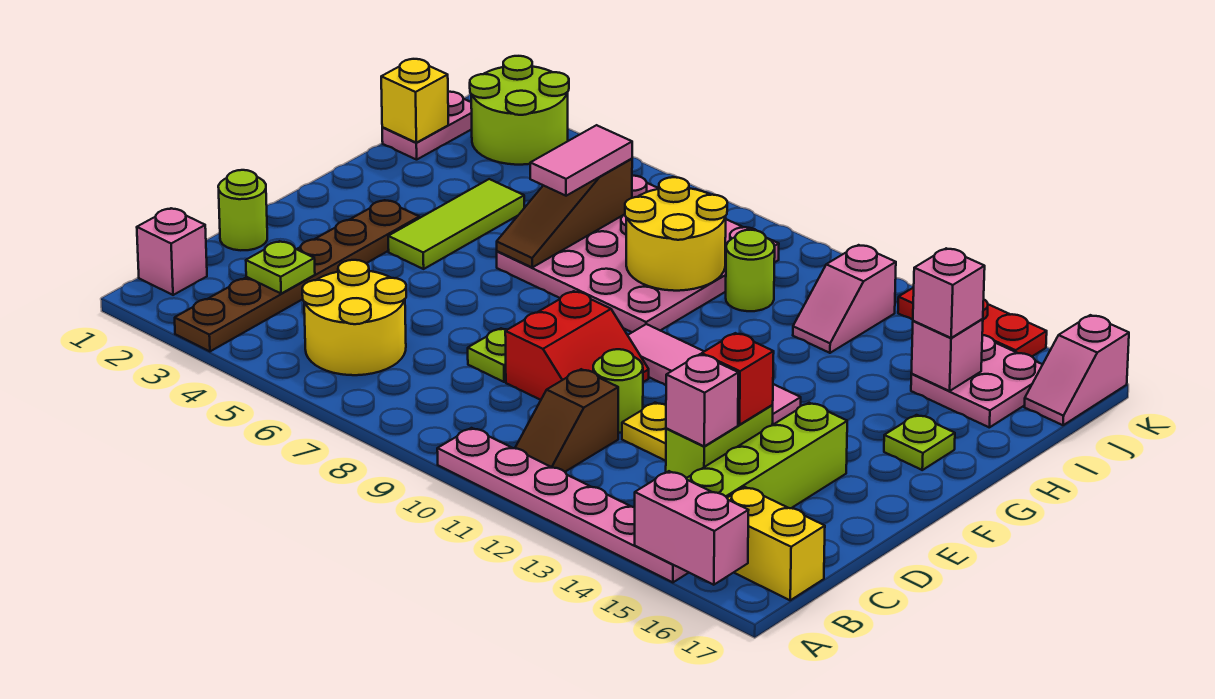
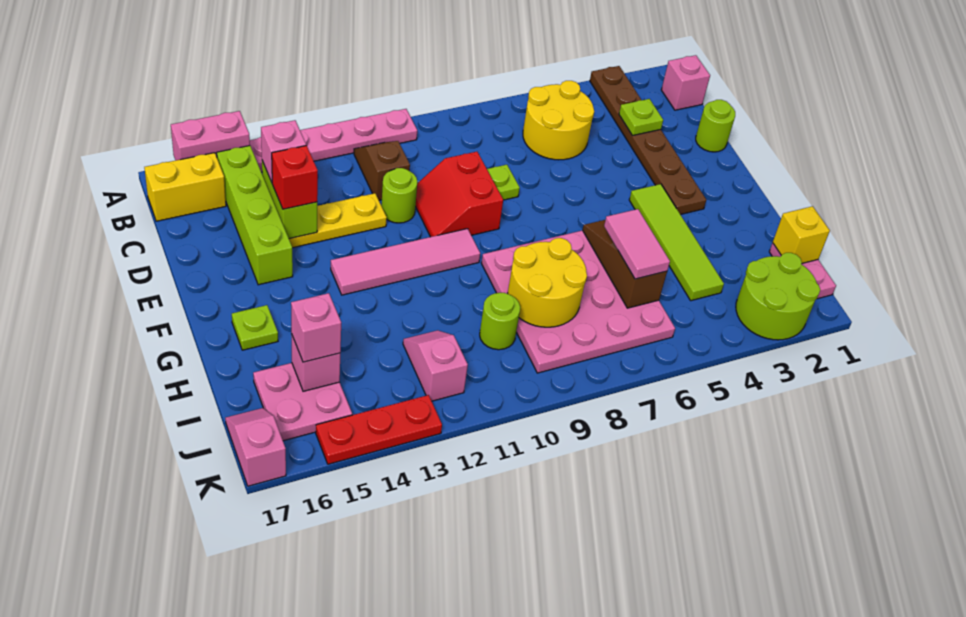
lime 1x3 tile [388,179,524,269] -> lime 1x4 tile [629,184,724,301]

